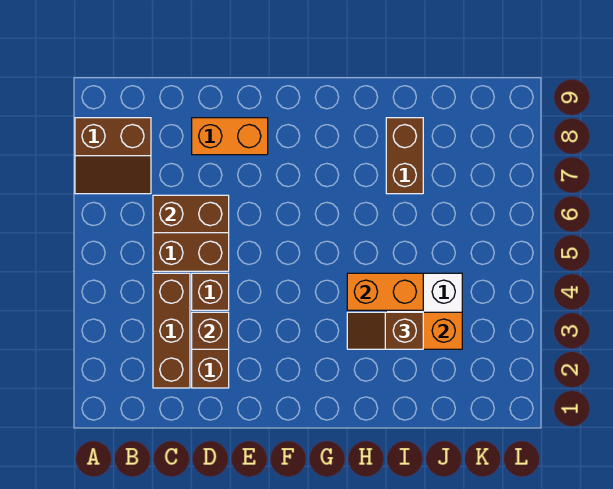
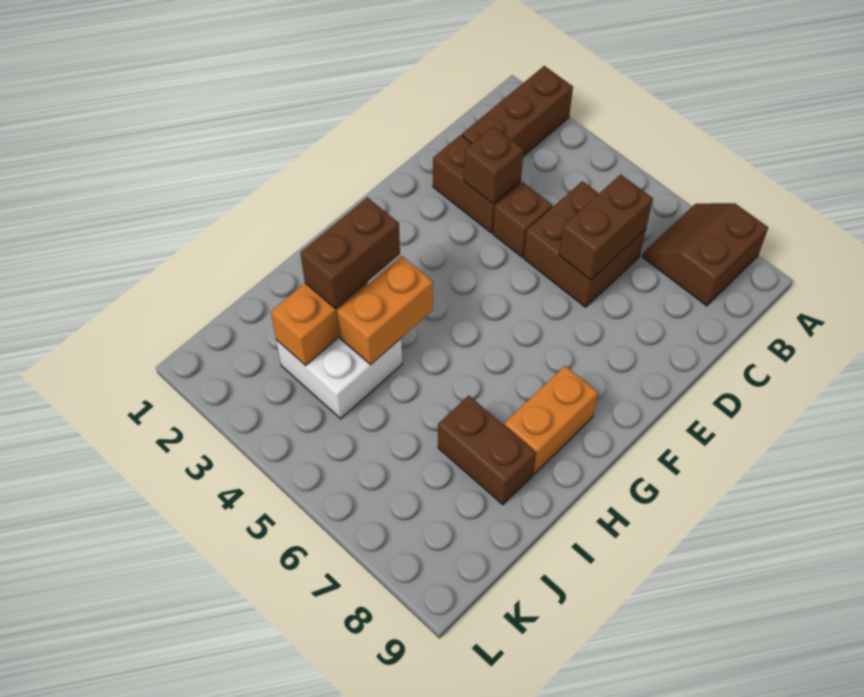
brown 1x3 brick [153,273,190,388] -> brown 1x3 brick turned to [462,66,573,156]
orange 1x2 brick [192,118,268,155] -> orange 1x2 brick moved to [504,366,598,474]
brown 1x2 slope [347,312,423,349] -> brown 1x2 brick [300,197,400,309]

